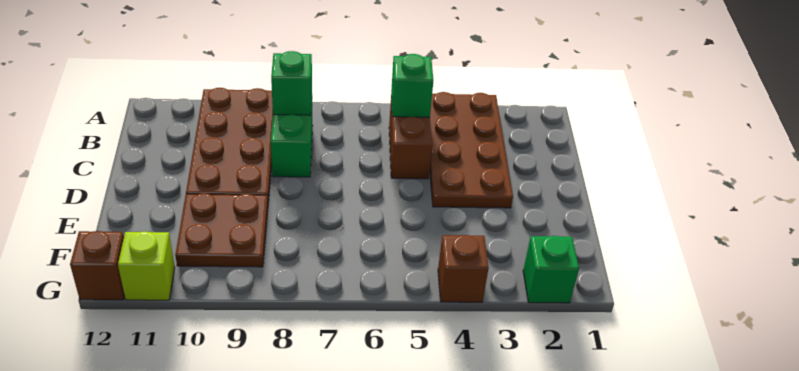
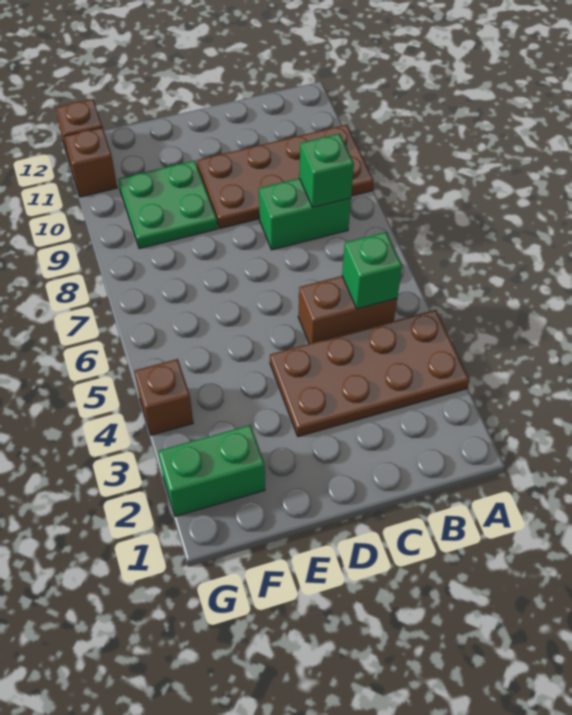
brown 2x2 plate [175,193,268,267] -> green 2x2 plate [118,161,218,249]
green 1x1 brick [523,236,579,303] -> green 1x2 brick [158,425,265,516]
lime 1x1 brick [118,231,175,300] -> brown 1x1 brick [64,127,117,197]

